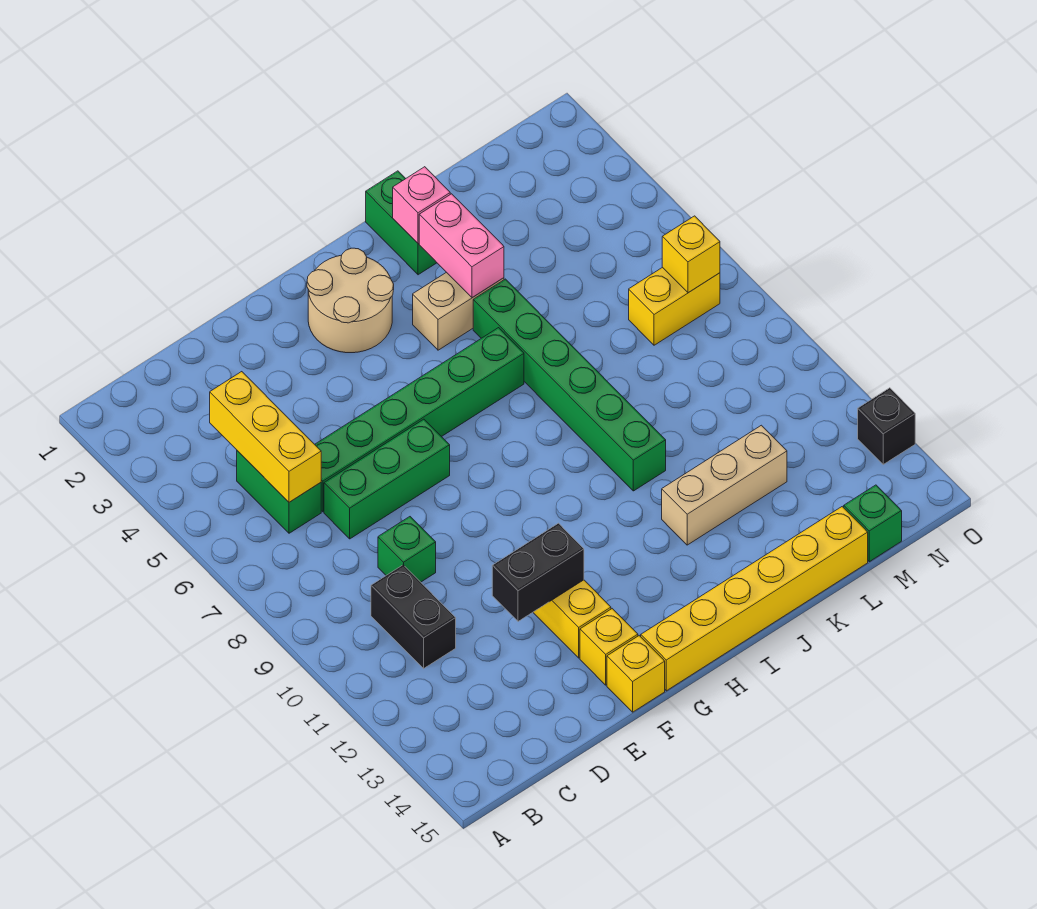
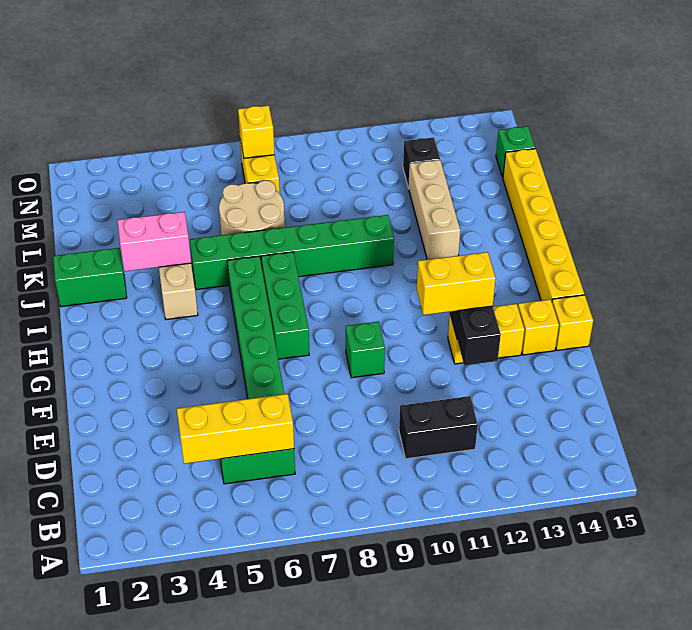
green 1x3 brick [324,419,450,539] -> green 1x3 brick moved to [261,252,309,359]
green 1x1 brick [378,517,436,582] -> green 1x1 brick moved to [346,322,385,378]
none -> yellow 1x2 brick [417,252,496,315]
tan 2x2 round brick [307,248,394,353] -> tan 2x2 round brick moved to [219,180,285,235]
pink 1x1 brick [393,167,450,244] -> none
black 1x1 brick [858,388,915,464] -> black 1x1 brick moved to [403,137,440,188]

